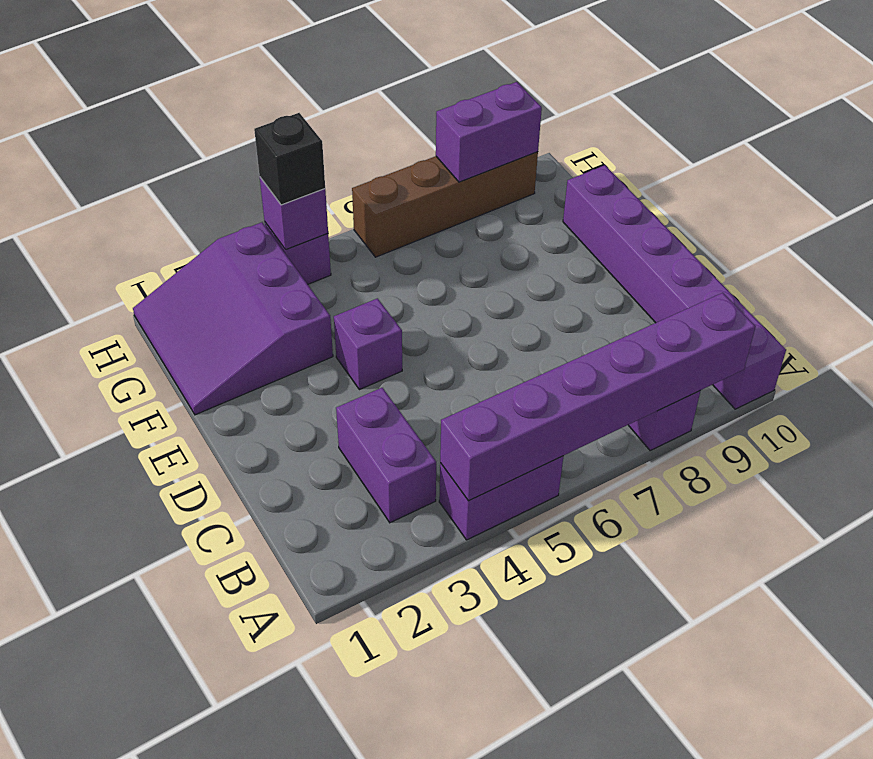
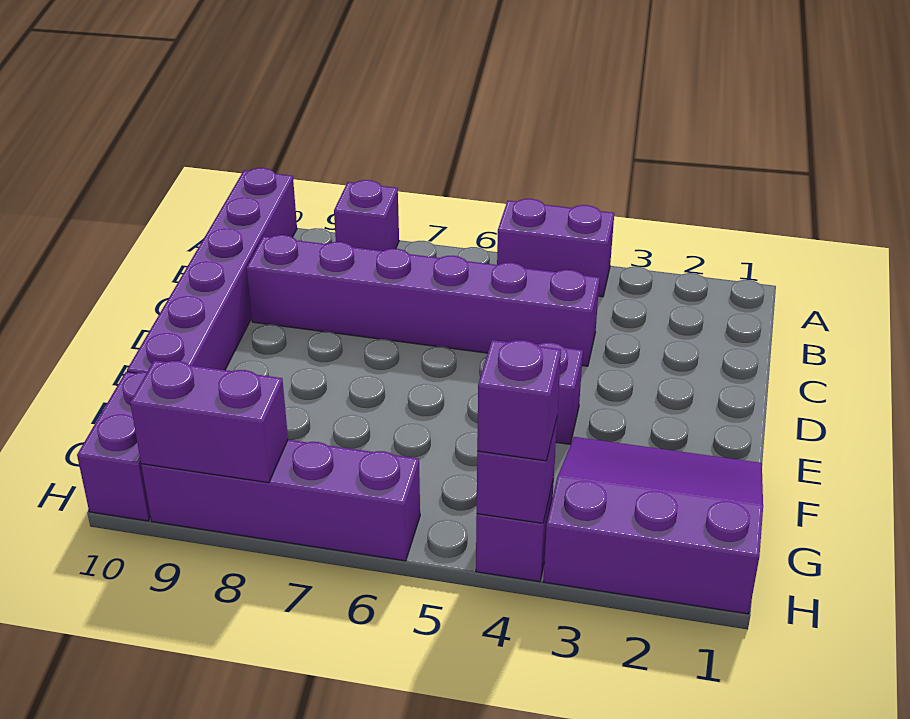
purple 1x6 brick [440,293,756,501] -> purple 1x6 brick moved to [247,235,600,366]
purple 1x2 brick [336,388,436,523] -> purple 1x2 brick moved to [77,372,151,521]
purple 3x3 slope [133,222,333,415] -> purple 3x3 slope turned to [543,437,763,614]
black 1x1 brick [254,113,325,205] -> purple 1x1 brick [477,340,561,461]
brown 1x4 brick [352,152,538,257] -> purple 1x4 brick [141,440,420,561]

